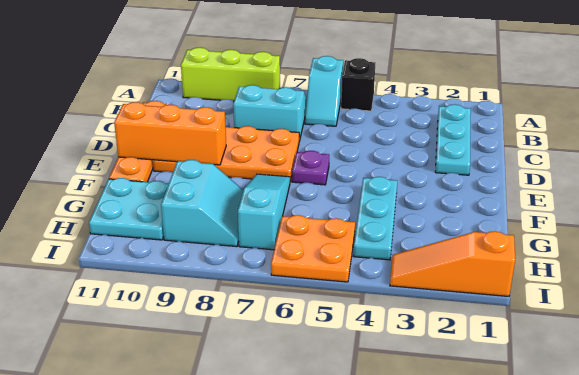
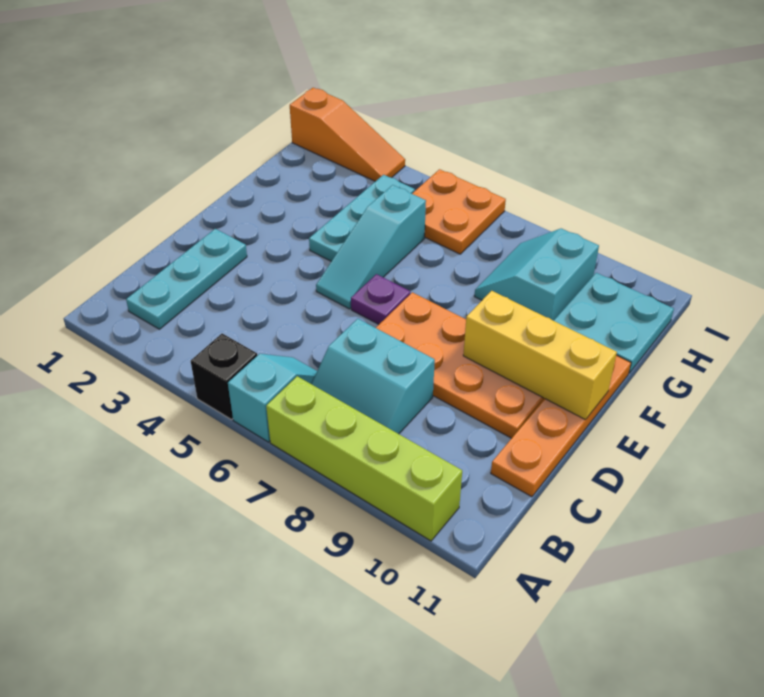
lime 1x3 brick [181,48,280,101] -> lime 1x4 brick [266,376,462,541]
orange 1x3 brick [114,102,226,165] -> yellow 1x3 brick [463,291,617,420]
cyan 1x3 slope [238,174,290,250] -> cyan 1x3 slope moved to [316,185,426,309]

